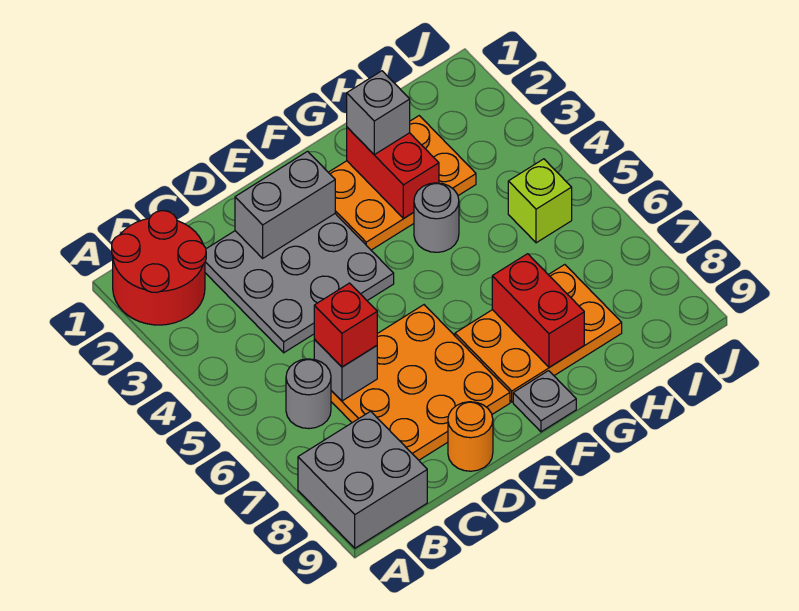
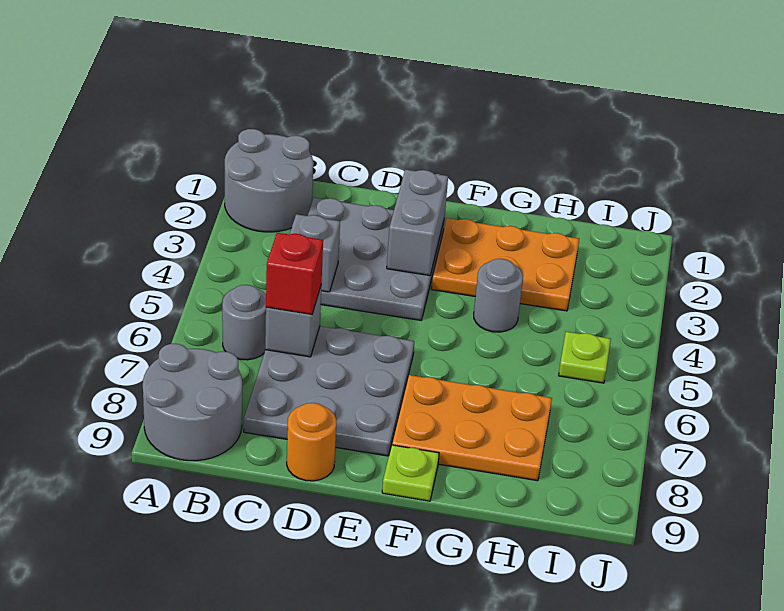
red 2x2 round brick [112,211,206,325] -> grey 2x2 round brick [225,129,313,232]
grey 2x2 brick [298,411,427,548] -> grey 2x2 round brick [143,344,242,461]
orange 3x3 plate [331,305,510,460] -> grey 3x3 plate [244,326,414,456]
grey 1x2 brick [235,151,335,258] -> grey 1x2 brick turned to [387,169,448,275]
grey 1x1 plate [513,371,576,432] -> lime 1x1 plate [382,445,439,501]
red 1x2 brick [347,127,439,218] -> none
grey 1x1 brick [347,71,410,155] -> grey 1x1 brick moved to [290,214,340,292]
red 1x2 brick [492,254,584,367] -> none
lime 1x1 brick [508,159,572,243] -> lime 1x1 plate [559,332,611,383]

